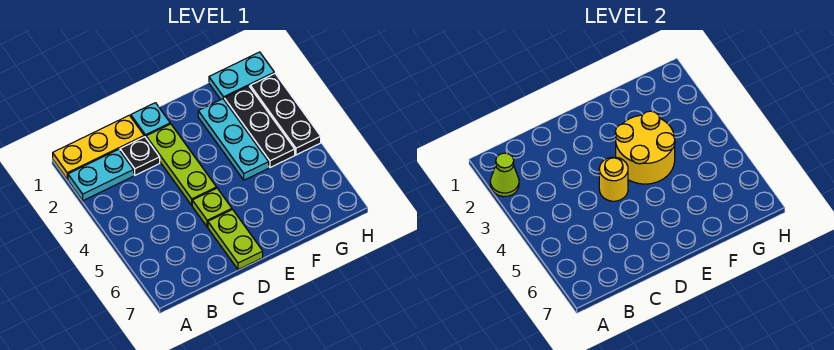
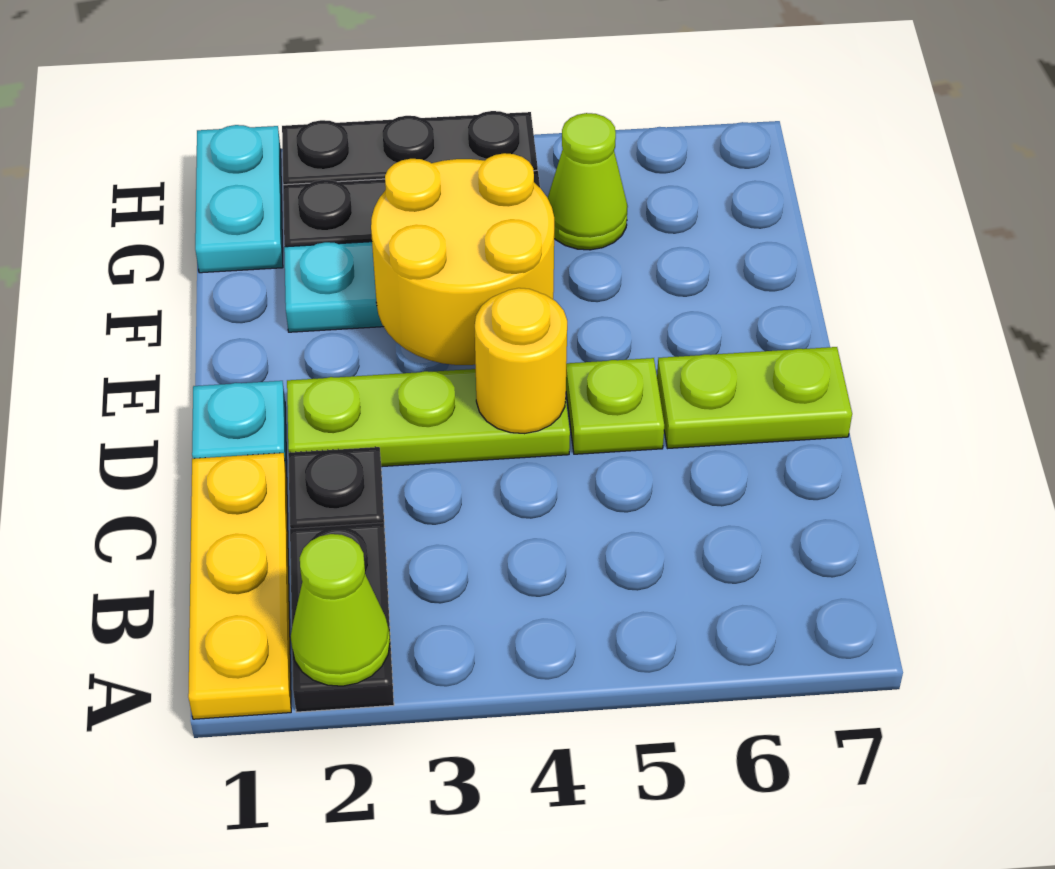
cyan 1x2 plate [68,149,134,201] -> black 1x2 plate [290,523,394,712]
none -> lime 1x1 cone [548,113,628,250]

